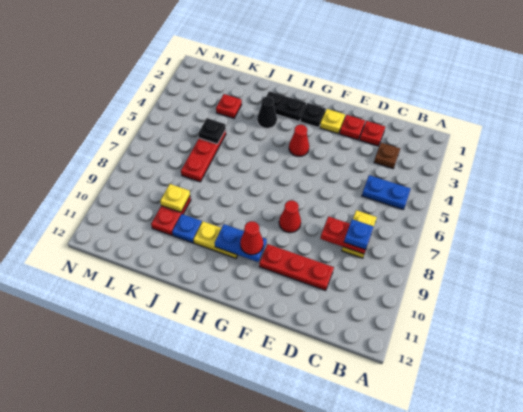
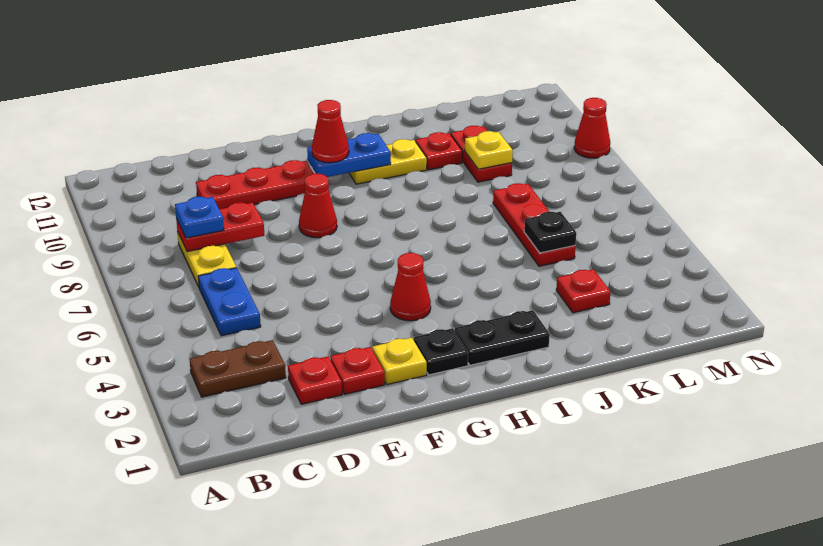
blue 1x2 plate [362,175,411,210] -> blue 1x2 plate turned to [198,268,261,336]
brown 1x1 plate [374,143,400,169] -> brown 1x2 plate [190,340,286,397]
black 1x1 cone [257,97,277,128] -> none
blue 1x1 plate [172,214,202,243] -> red 1x1 plate [416,132,462,170]
none -> red 1x1 cone [574,98,610,158]

